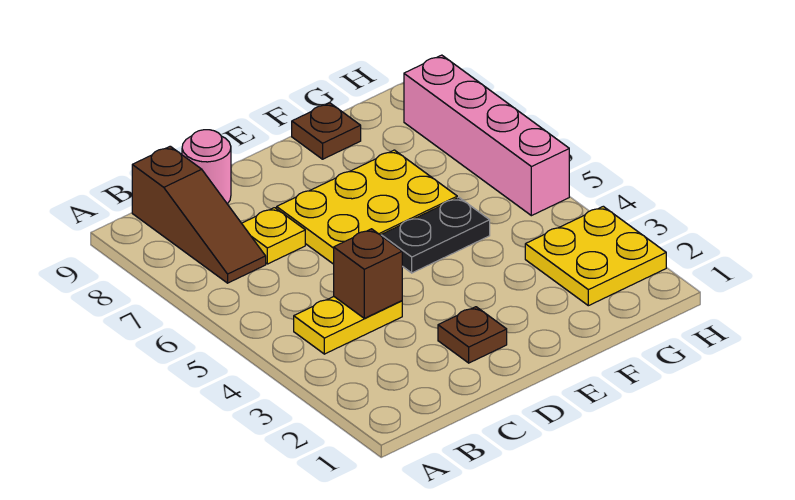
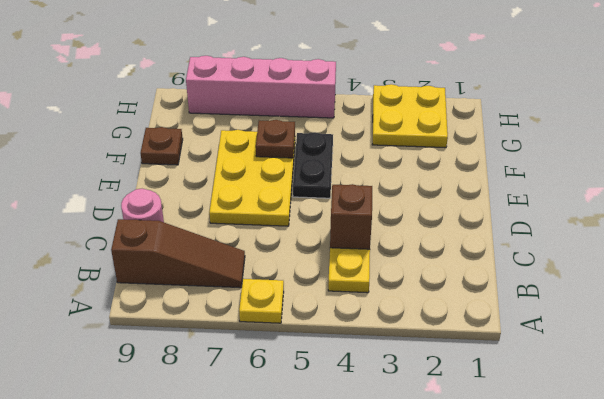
yellow 1x1 plate [242,208,305,264] -> yellow 1x1 plate moved to [239,279,284,323]
brown 1x1 plate [438,307,507,363] -> brown 1x1 plate moved to [256,120,295,158]

